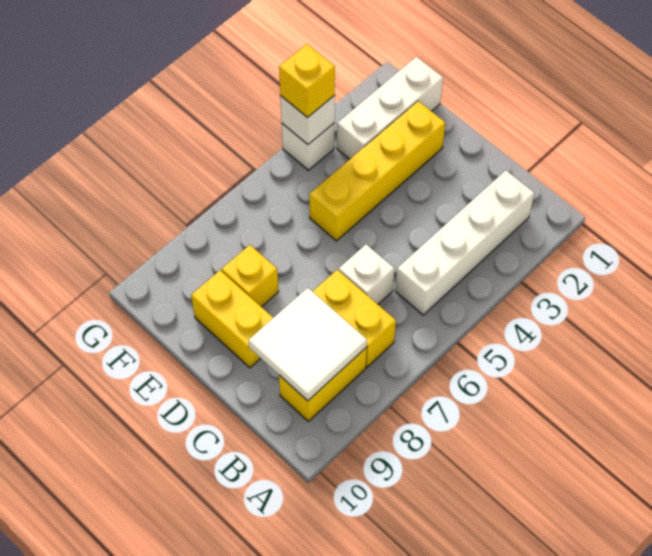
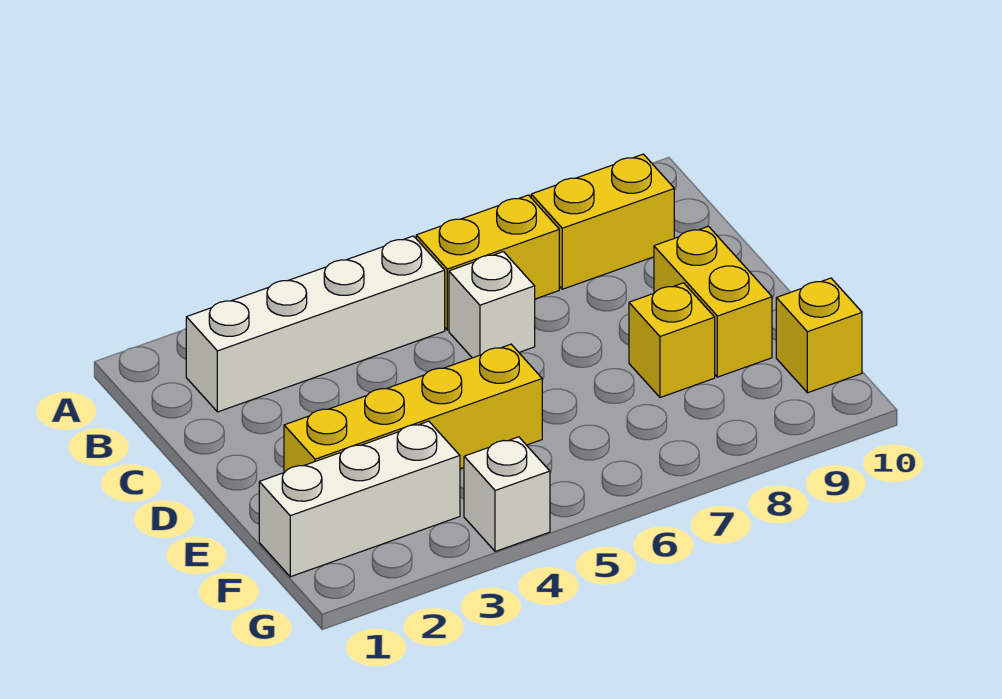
yellow 1x2 brick [312,270,396,367] -> yellow 1x2 brick turned to [416,195,559,330]
white 2x2 tile [248,288,367,401] -> none
white 1x1 brick [280,95,335,144] -> none
yellow 1x1 brick [279,44,335,118] -> yellow 1x1 brick moved to [776,278,862,393]

